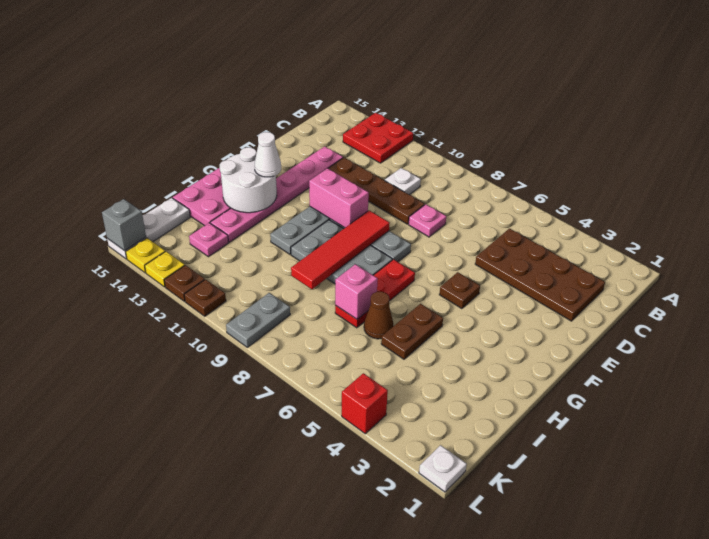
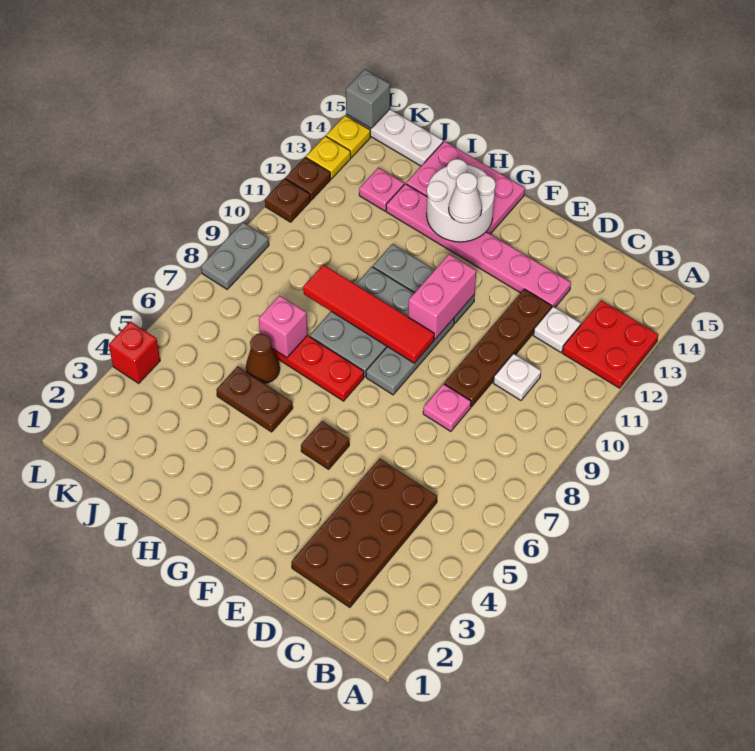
grey 1x2 plate [226,293,290,347] -> grey 1x2 plate turned to [201,223,269,289]
white 1x1 plate [419,445,467,492] -> white 1x1 plate moved to [533,307,580,352]

